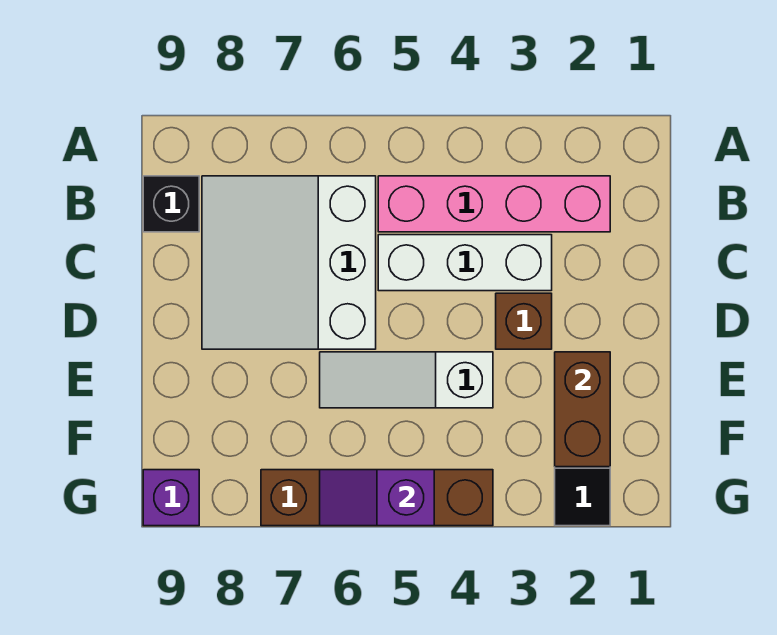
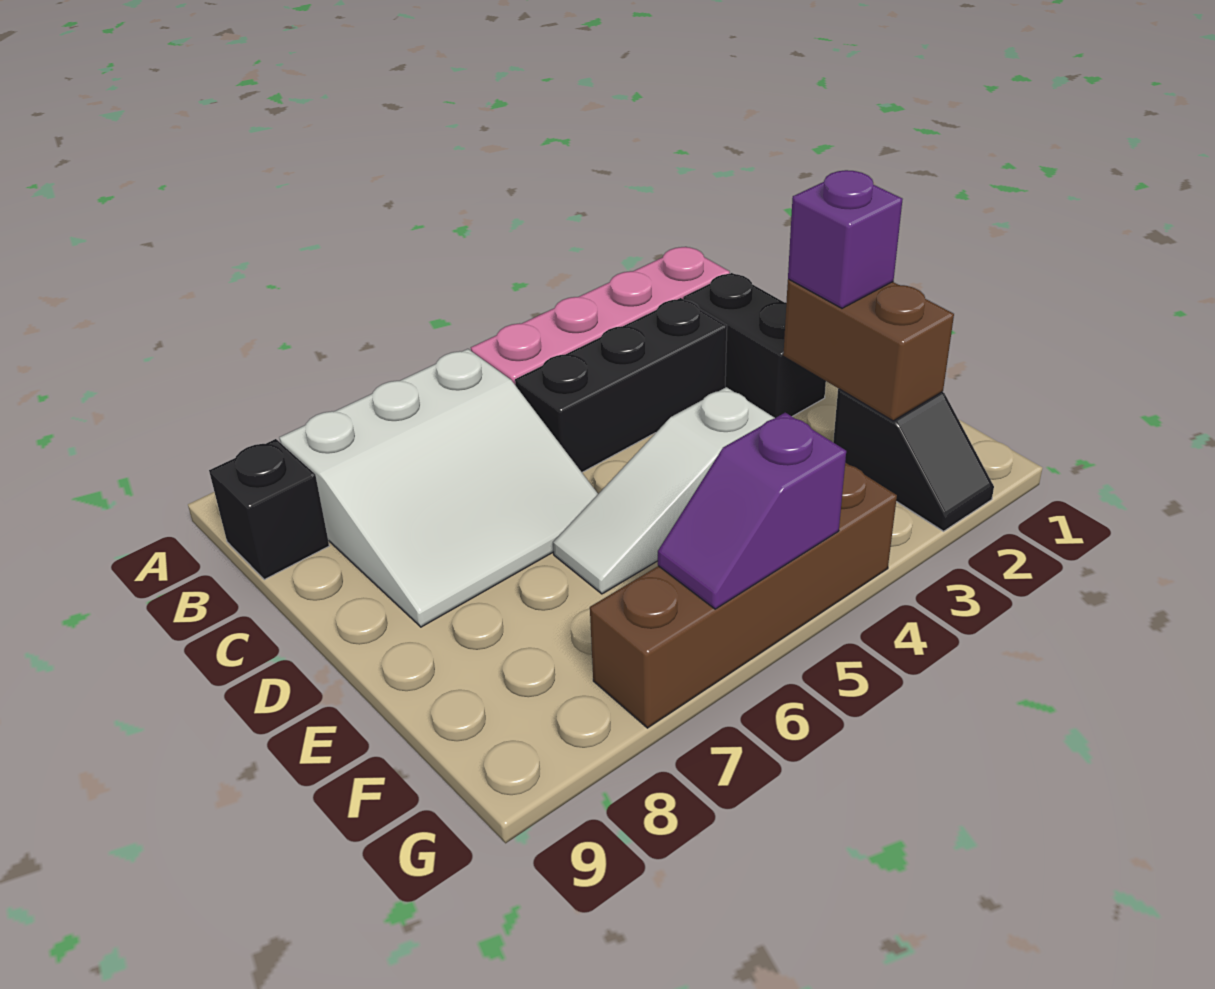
white 3x3 slope [202,176,376,349] -> white 3x3 slope turned to [279,349,598,627]
none -> black 1x2 brick [683,273,826,418]
white 1x3 brick [378,235,552,291] -> black 1x3 brick [515,298,727,472]
brown 1x1 brick [496,293,552,349] -> none
purple 1x1 brick [143,470,199,526] -> purple 1x1 brick moved to [788,170,903,308]

